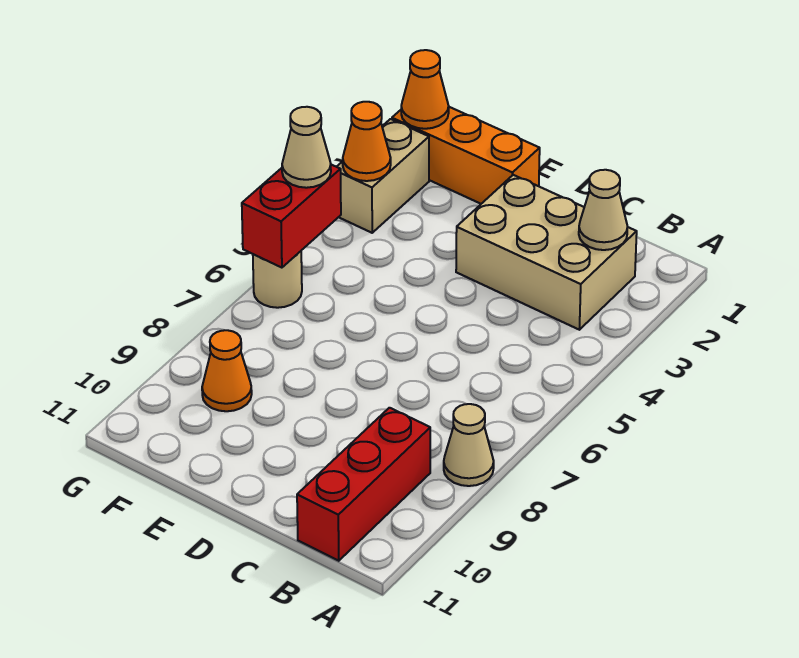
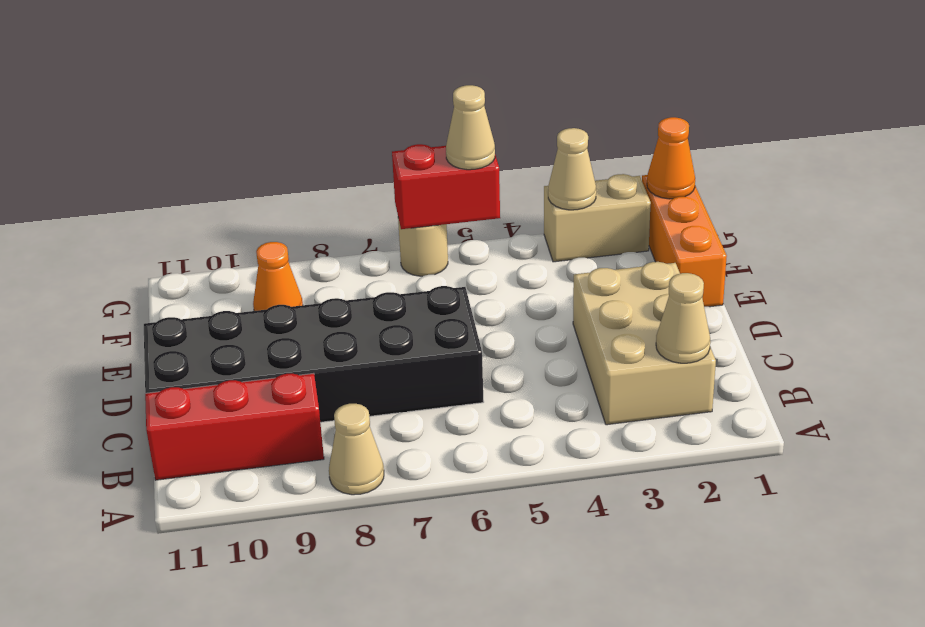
none -> black 2x6 brick [144,286,484,422]
orange 1x1 cone [343,102,391,181] -> tan 1x1 cone [548,128,596,210]

